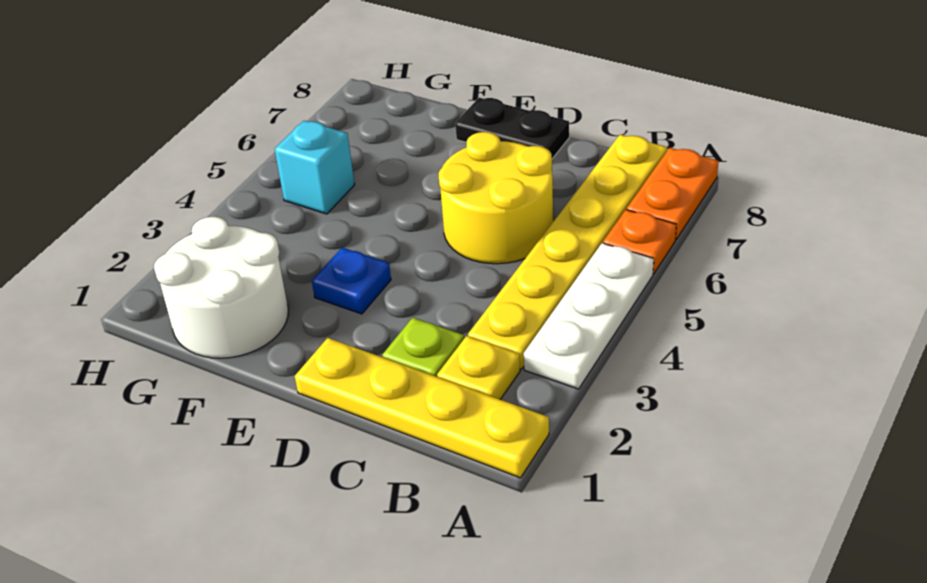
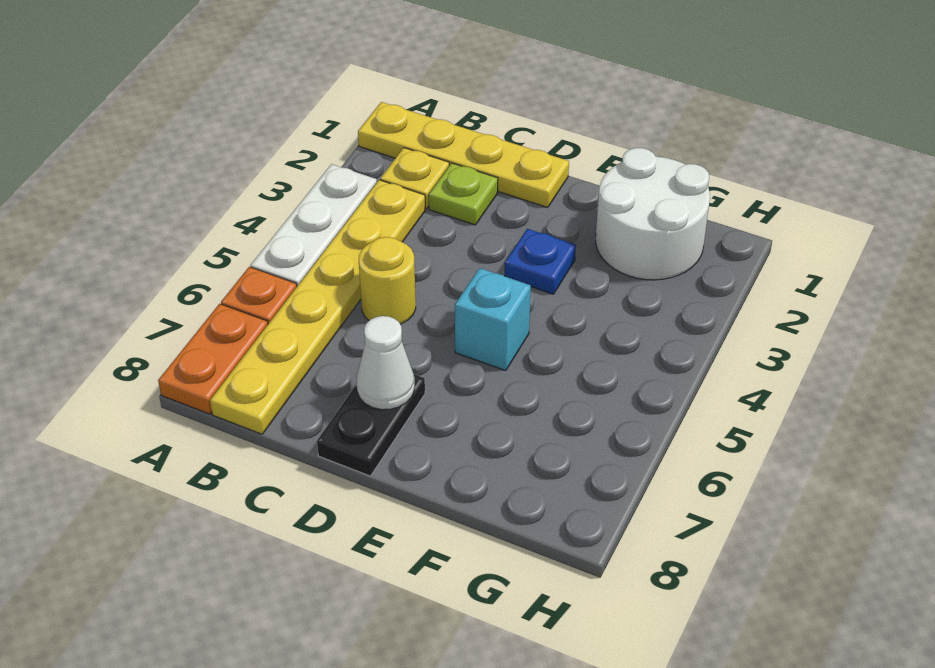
yellow 2x2 round brick [439,132,553,264] -> yellow 1x1 round brick [359,237,416,324]
none -> white 1x1 cone [357,316,414,410]
black 1x2 plate [455,98,569,159] -> black 1x2 plate turned to [317,374,425,476]
cyan 1x1 brick [275,121,355,214] -> cyan 1x1 brick moved to [455,268,531,371]

